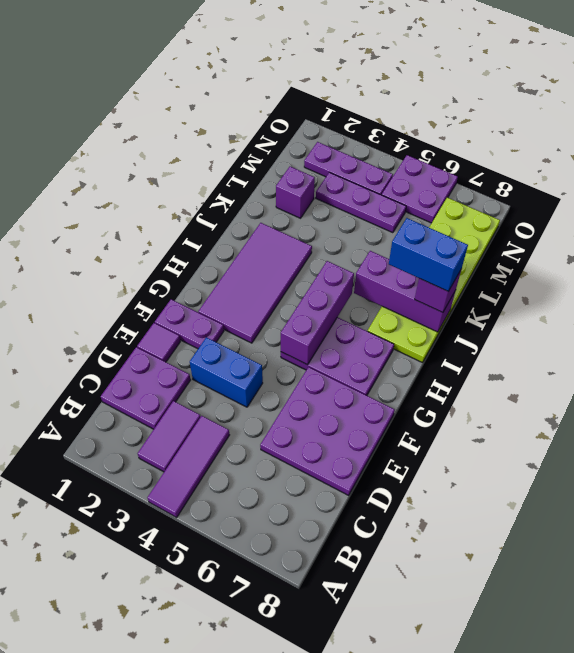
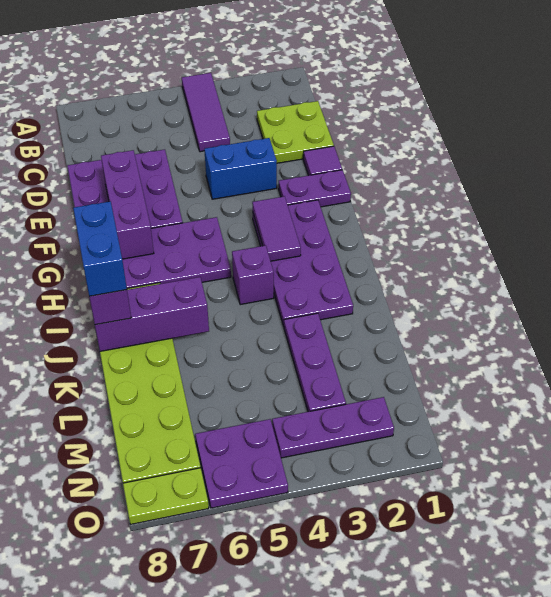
purple 1x2 tile [138,401,200,472] -> purple 1x2 tile moved to [252,196,301,261]
purple 2x2 plate [101,347,191,429] -> lime 2x2 plate [257,101,334,163]
purple 2x4 tile [198,223,312,343] -> purple 2x4 plate [253,200,353,326]
purple 1x3 brick [281,261,354,365] -> purple 1x3 brick moved to [101,150,154,259]
blue 1x2 brick [389,218,468,291] -> blue 1x2 brick turned to [73,201,127,296]
purple 1x1 brick [276,167,315,218] -> purple 1x1 brick moved to [232,245,274,305]
purple 1x3 plate [316,172,406,233] -> purple 1x3 plate turned to [284,313,346,412]
none -> lime 1x2 plate [123,468,209,524]

